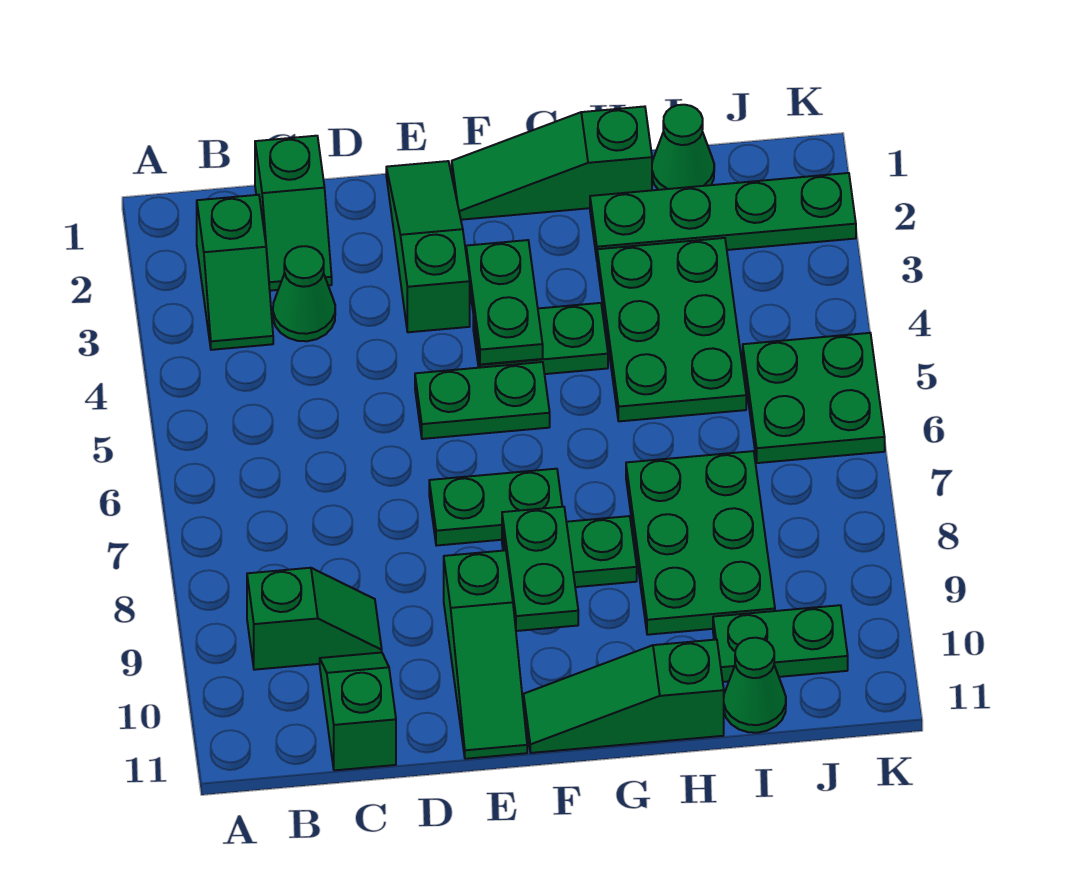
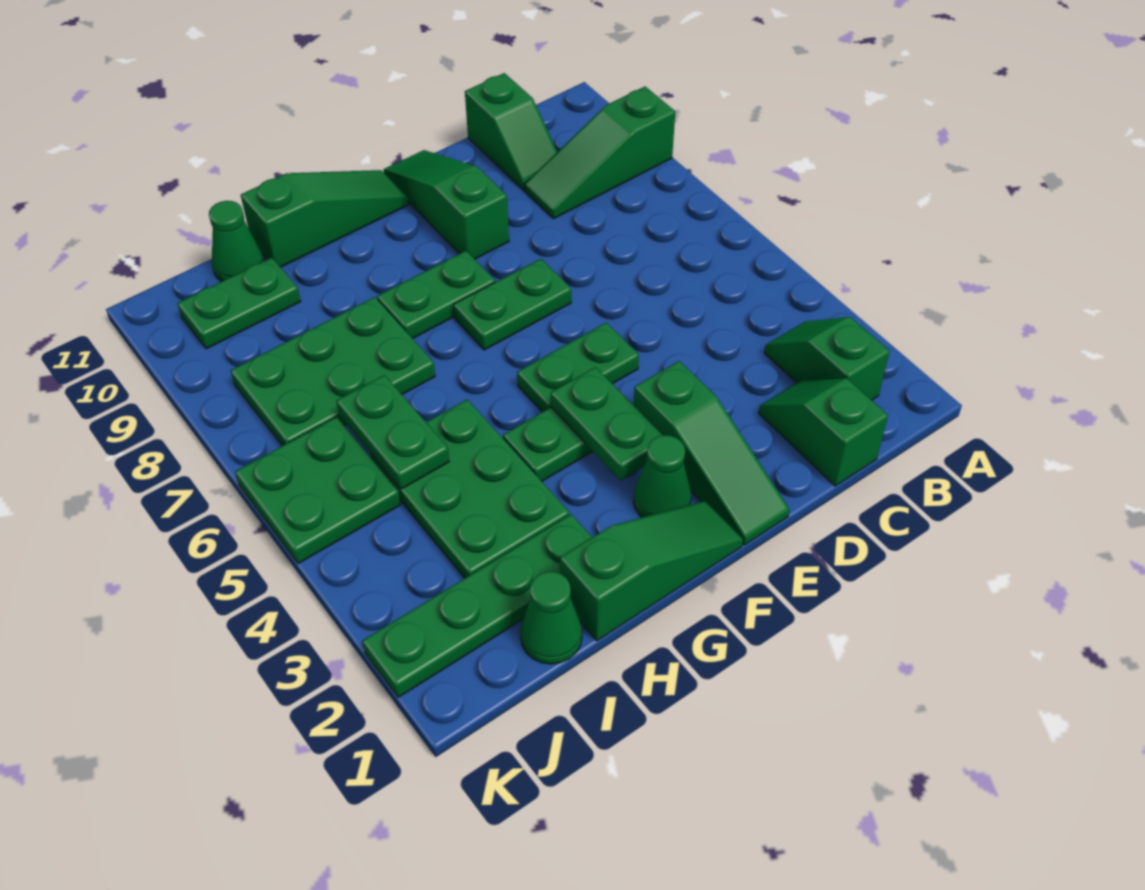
green 1x2 slope [247,568,382,670] -> green 1x3 slope [525,87,675,219]
green 1x1 cone [273,246,335,341] -> green 1x1 cone moved to [633,435,691,517]
green 1x2 plate [502,507,578,631] -> green 1x2 plate moved to [336,375,449,489]
green 2x3 plate [626,451,775,635] -> green 2x3 plate turned to [231,297,435,446]

